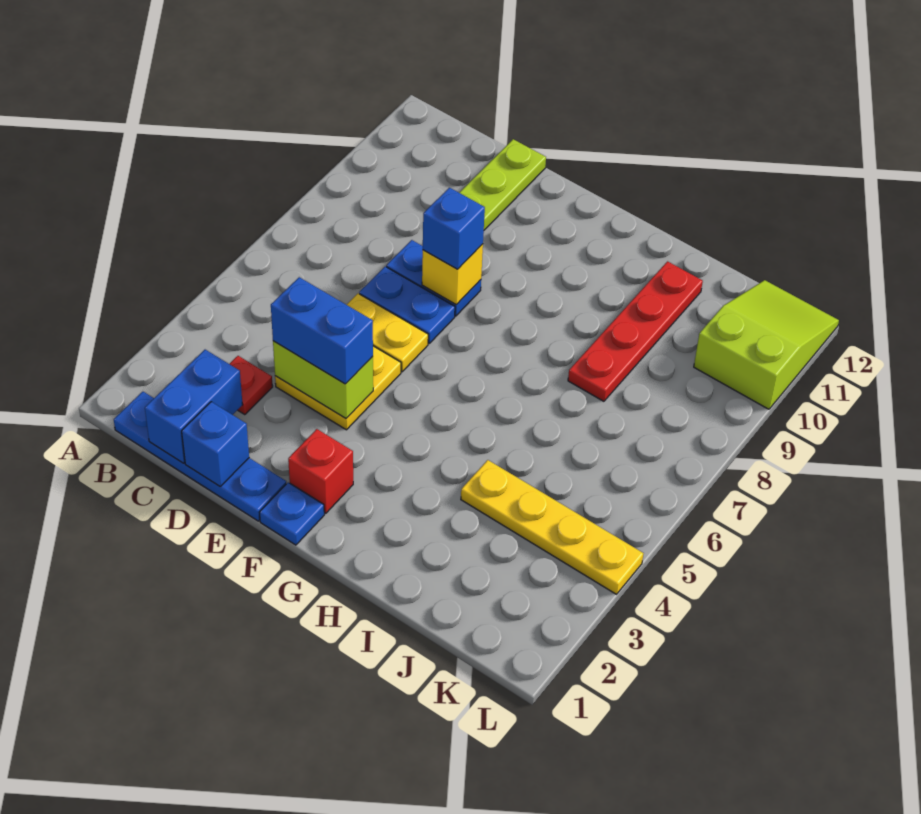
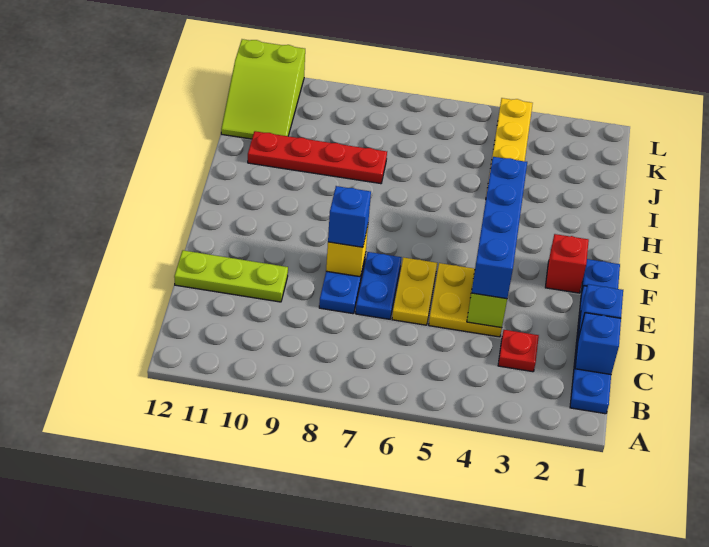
blue 1x2 brick [145,350,243,463] -> blue 1x1 brick [575,313,621,374]
blue 1x2 brick [271,277,373,384] -> blue 1x4 brick [471,157,527,299]
lime 2x3 slope [694,280,839,409] -> lime 2x3 slope turned to [221,39,305,139]

